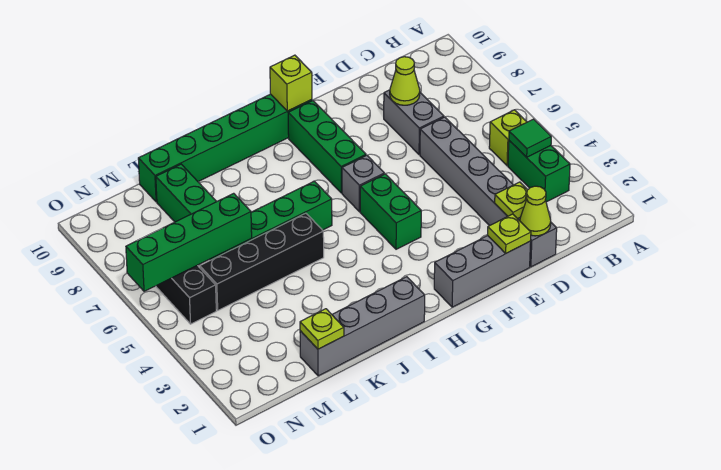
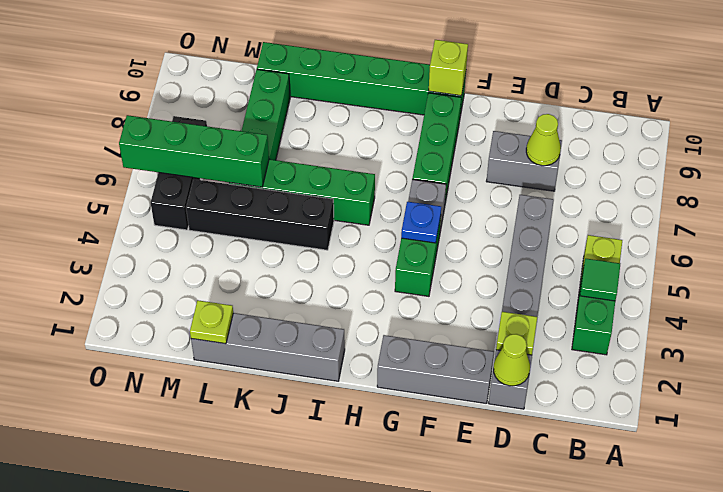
grey 1x2 brick [384,90,444,154] -> grey 1x2 brick turned to [486,131,562,191]
lime 1x1 plate [487,214,531,254] -> none
none -> blue 1x1 plate [401,202,441,243]

